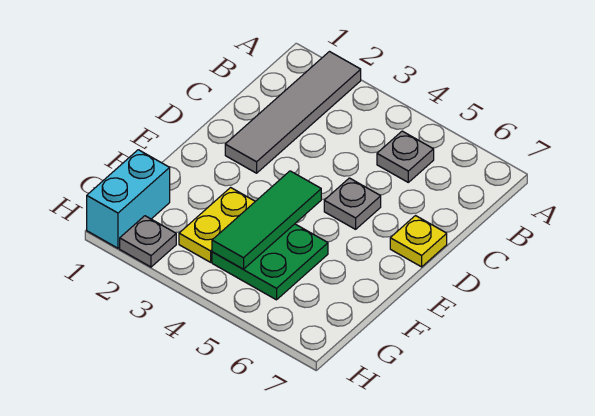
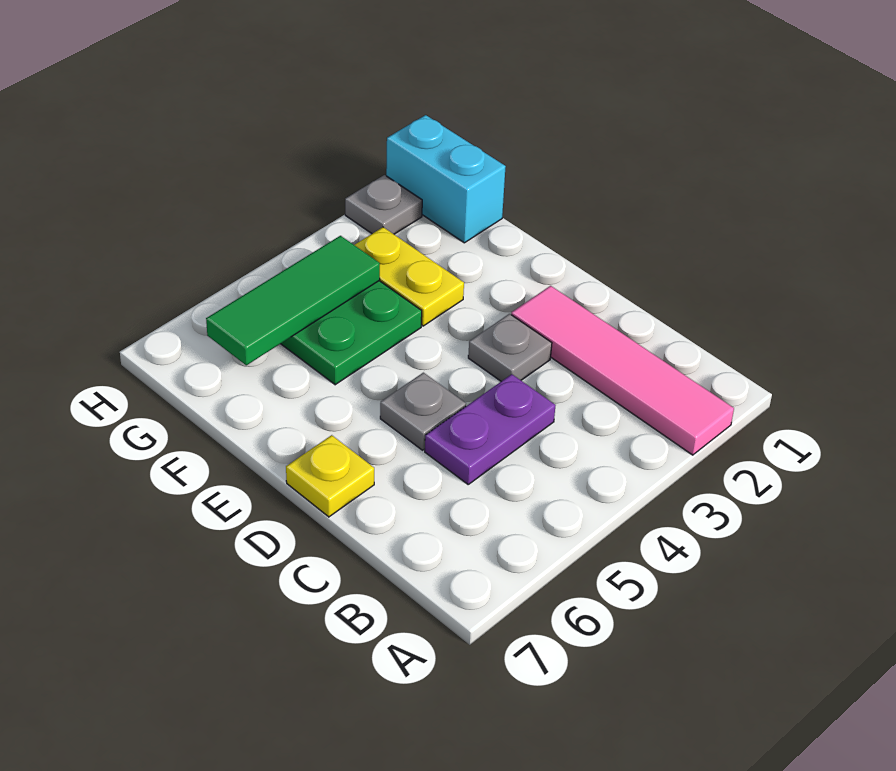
grey 1x4 tile [225,52,361,173] -> pink 1x4 tile [511,286,734,455]
grey 1x1 plate [377,131,434,182] -> grey 1x1 plate moved to [468,314,552,381]
none -> purple 1x2 plate [425,374,556,484]
green 1x3 tile [212,171,321,269] -> green 1x3 tile turned to [206,236,380,365]

